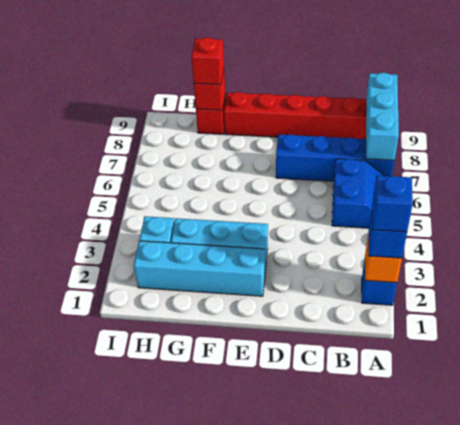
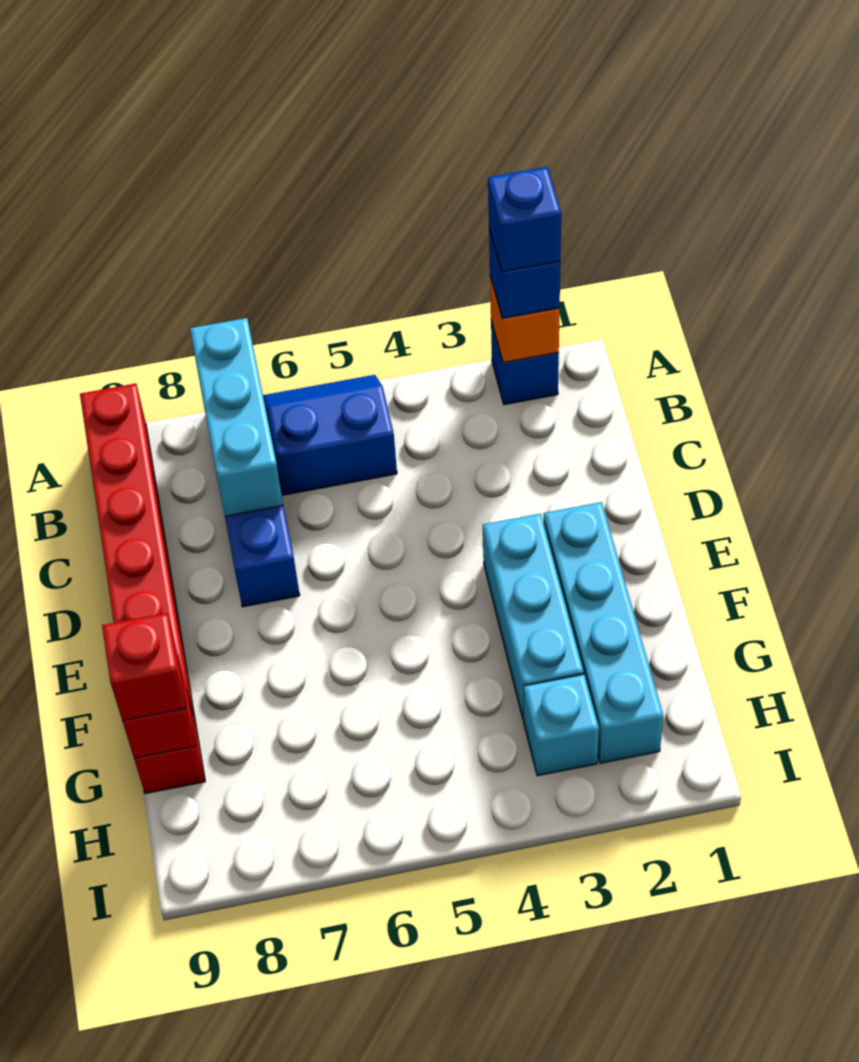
cyan 1x3 brick [366,73,399,161] -> cyan 1x3 brick turned to [190,318,283,516]

